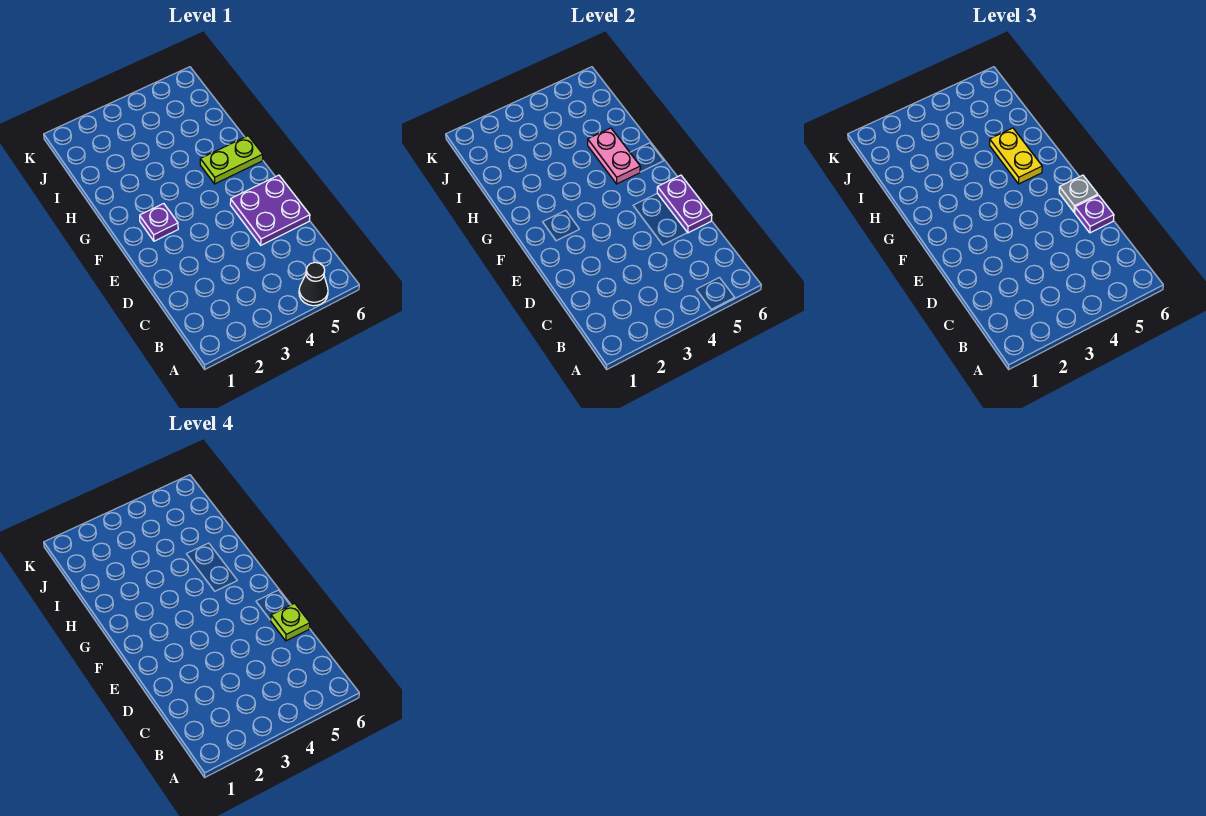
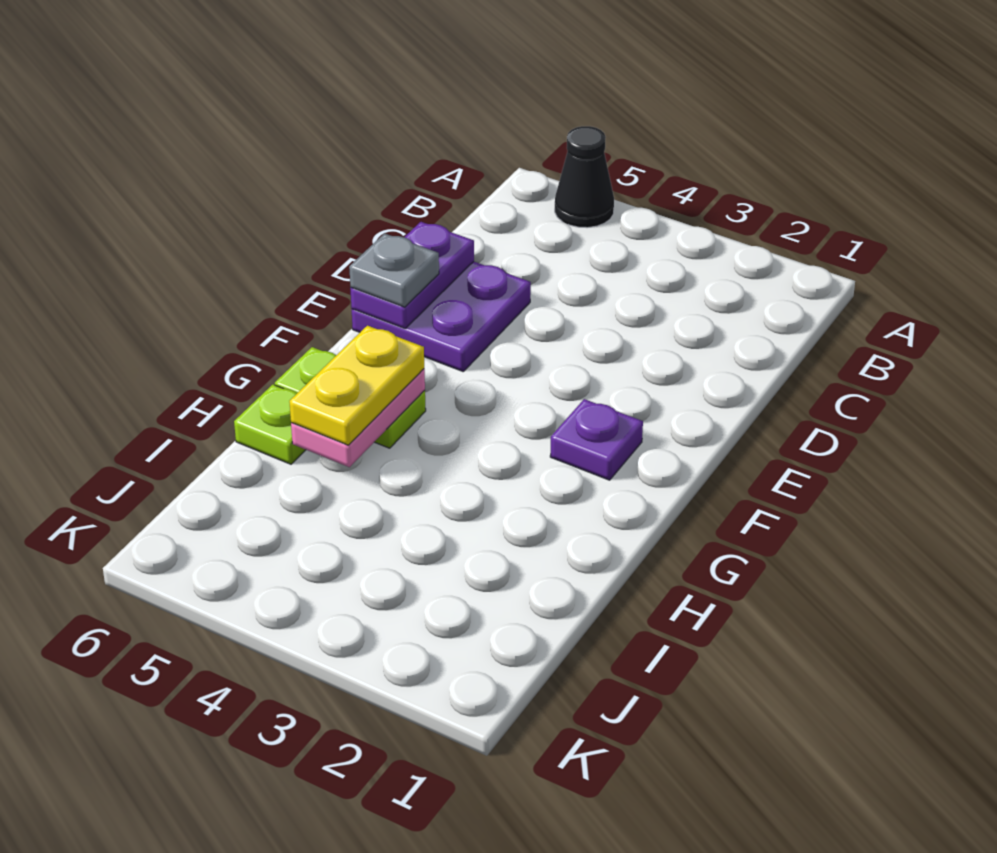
purple 1x1 plate [1075,195,1114,233] -> none
lime 1x1 plate [271,603,310,641] -> lime 1x1 plate moved to [234,384,306,464]

